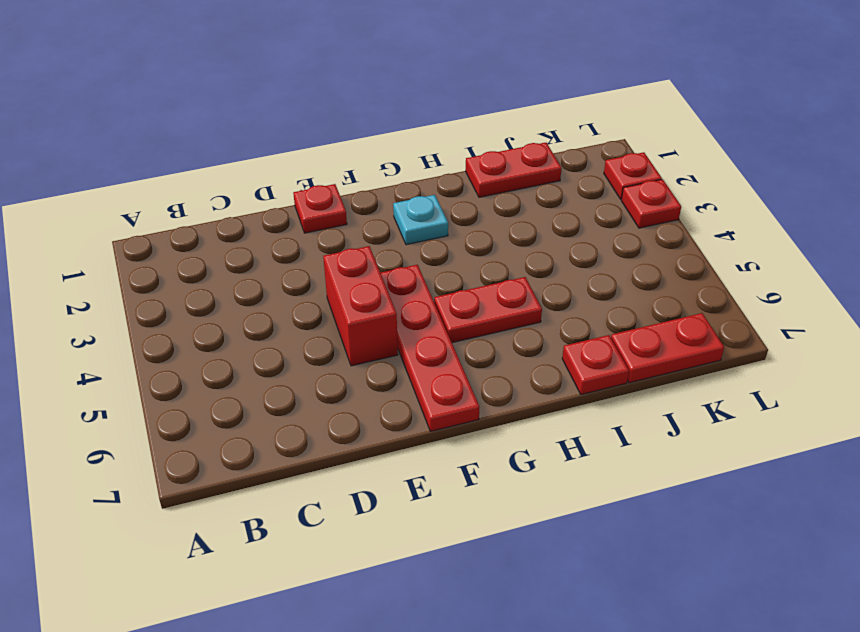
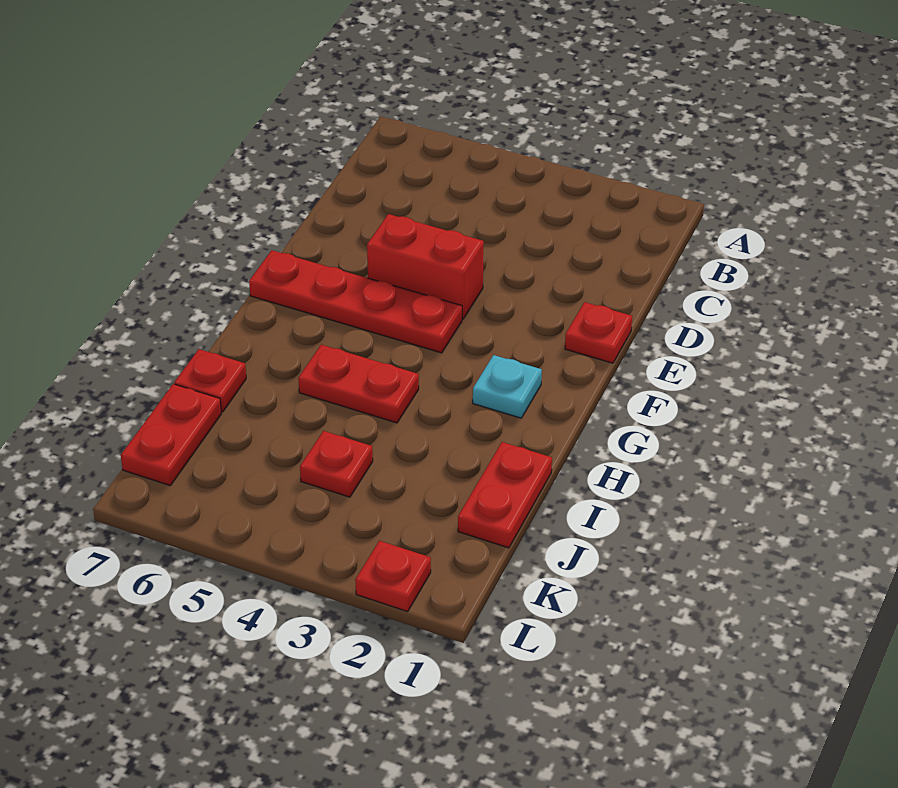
red 1x2 plate [434,277,542,343] -> red 1x2 plate turned to [298,345,419,423]
red 1x1 plate [621,179,681,228] -> red 1x1 plate moved to [300,431,373,497]

